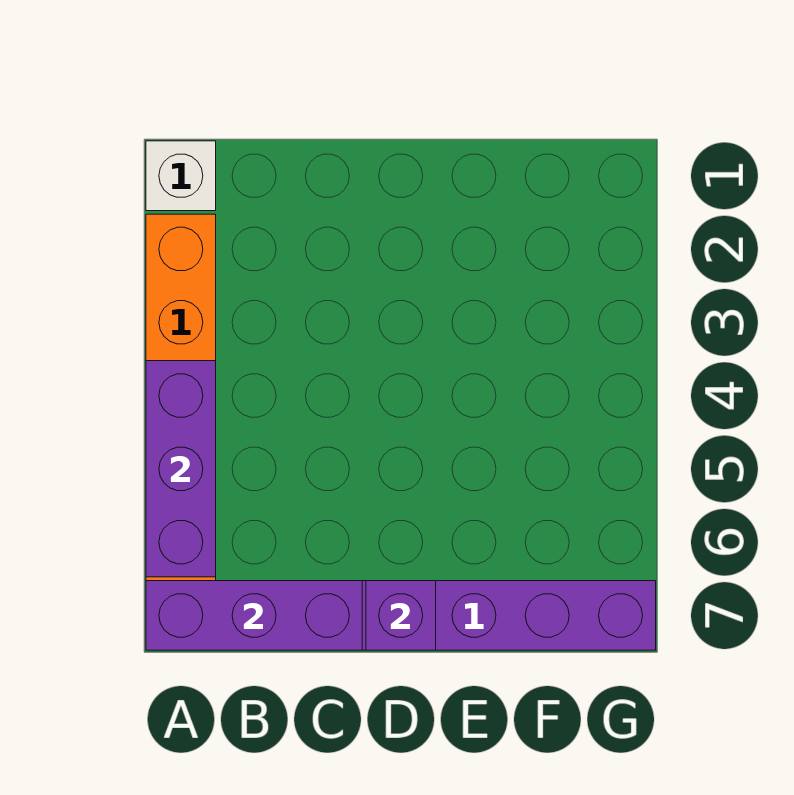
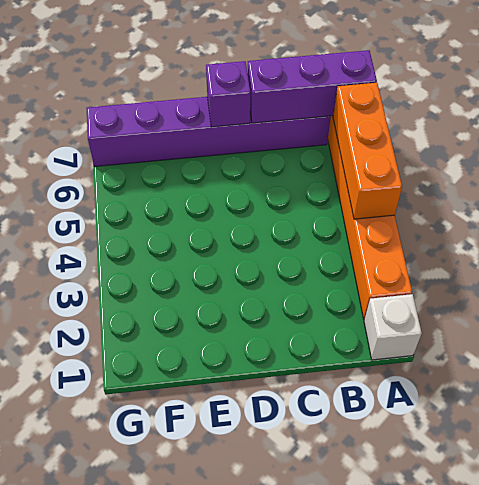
purple 1x3 brick [146,361,216,577] -> orange 1x3 brick [333,83,402,219]

